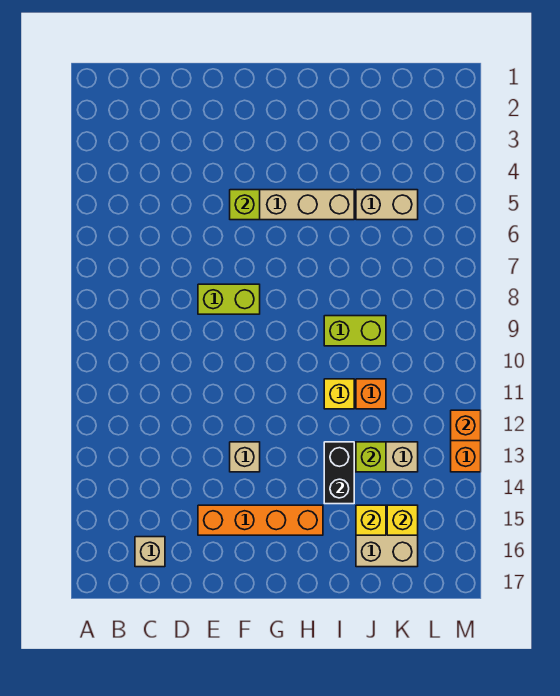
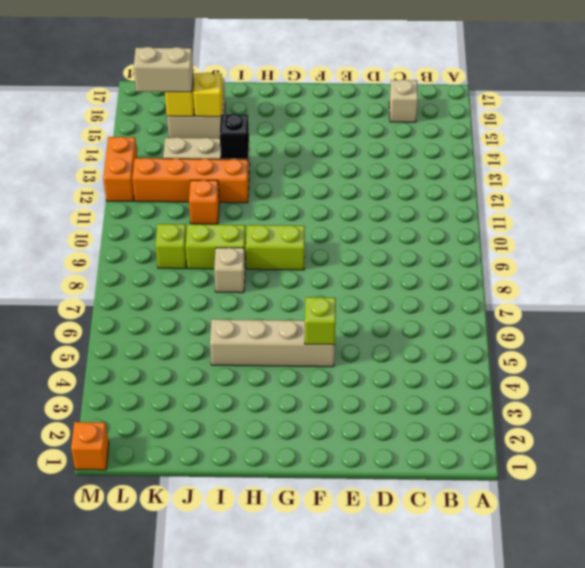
lime 1x2 brick [198,284,260,314] -> lime 1x2 brick moved to [246,225,305,270]
orange 1x4 brick [198,505,323,535] -> orange 1x4 brick moved to [132,158,249,203]
tan 1x1 brick [230,442,260,472] -> tan 1x1 brick moved to [214,248,245,293]
yellow 1x1 brick [324,379,354,409] -> none
black 1x2 brick [324,442,354,504] -> black 1x1 brick [220,114,249,158]
tan 1x2 brick [356,190,418,220] -> tan 1x2 brick moved to [134,47,193,92]
lime 1x1 brick [356,442,386,472] -> lime 1x1 brick moved to [155,224,187,269]
orange 1x1 brick [451,410,481,441] -> orange 1x1 brick moved to [71,422,109,470]

